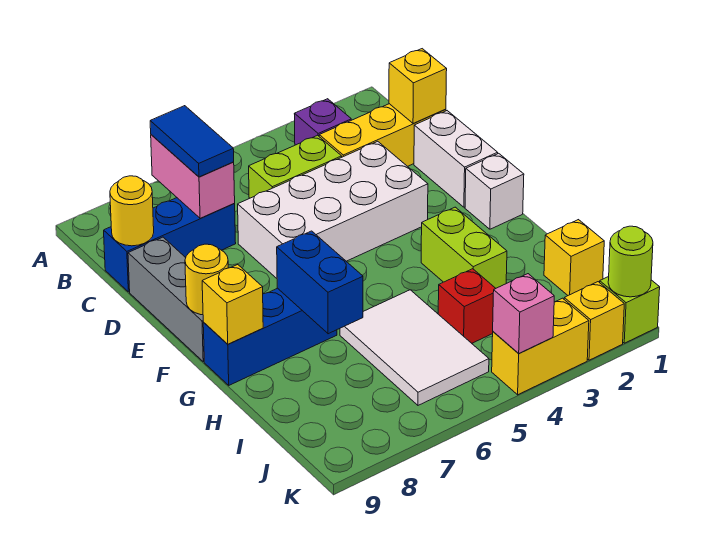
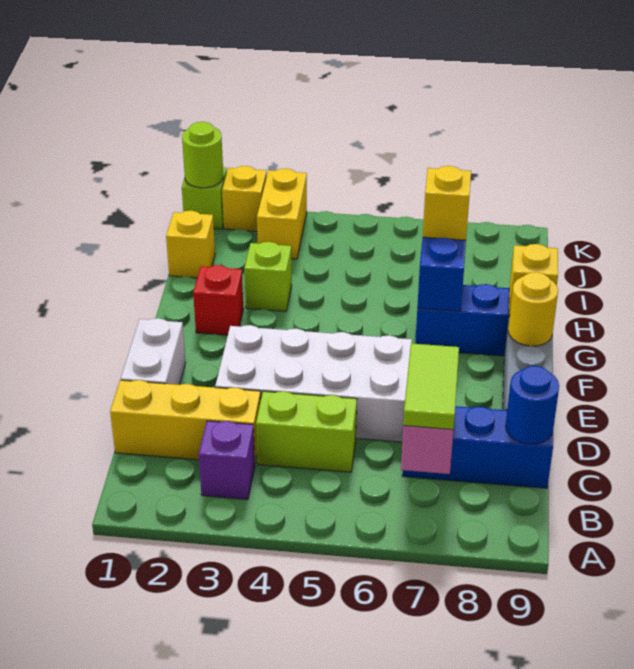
blue 1x2 tile [150,106,234,177] -> lime 1x2 tile [403,343,459,430]
yellow 1x1 brick [389,49,447,123] -> yellow 1x1 brick moved to [423,166,471,240]
yellow 1x1 round brick [110,176,154,246] -> blue 1x1 round brick [506,366,559,444]
white 1x1 brick [465,153,524,229] -> none
lime 1x2 brick [421,207,507,288] -> lime 1x1 brick [244,242,292,311]
white 2x3 tile [340,290,489,405] -> none
red 1x1 brick [438,269,496,343] -> red 1x1 brick moved to [193,265,244,335]
yellow 1x2 brick [492,298,589,395] -> yellow 1x2 brick turned to [257,168,307,259]
pink 1x1 brick [493,274,554,353] -> none

